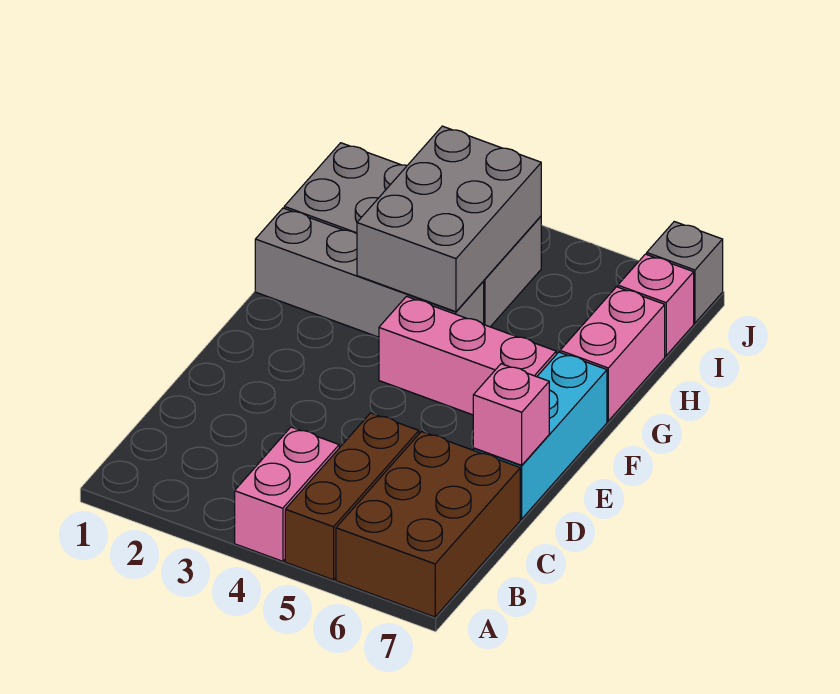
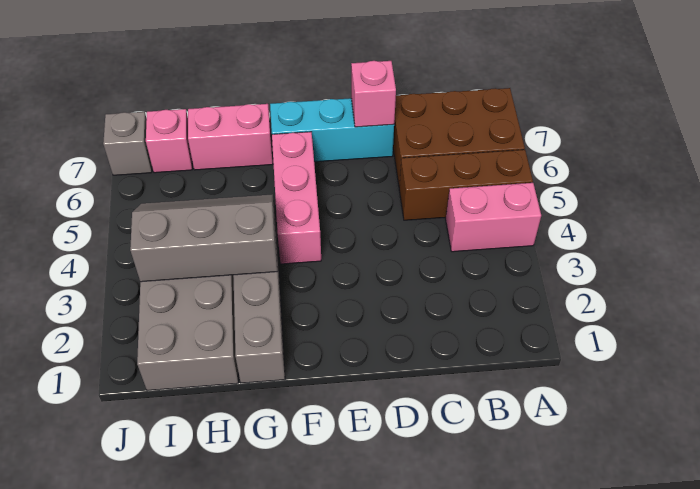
grey 2x3 brick [357,126,541,312] -> grey 2x3 slope [130,194,277,282]

